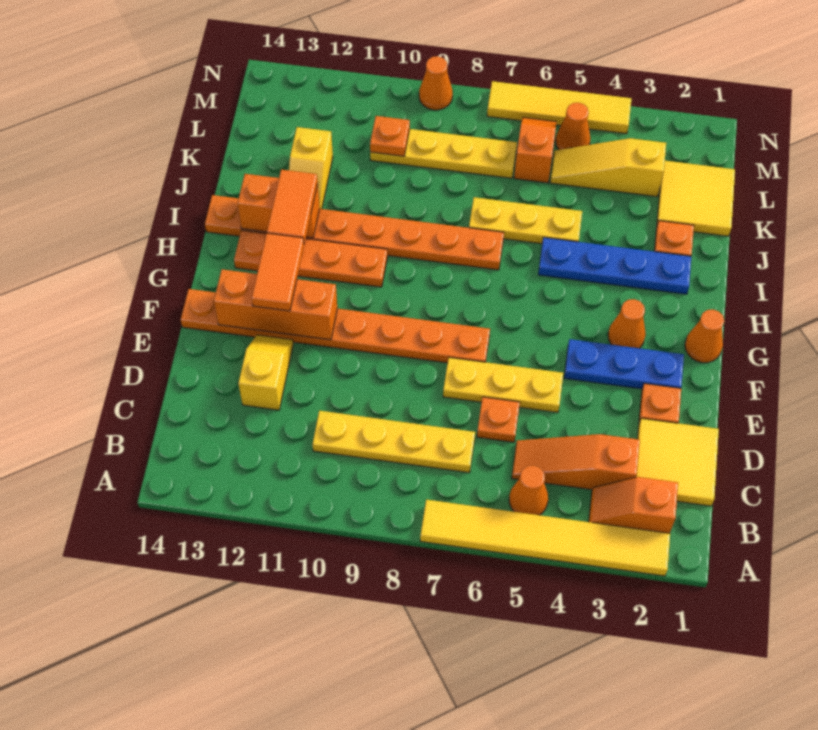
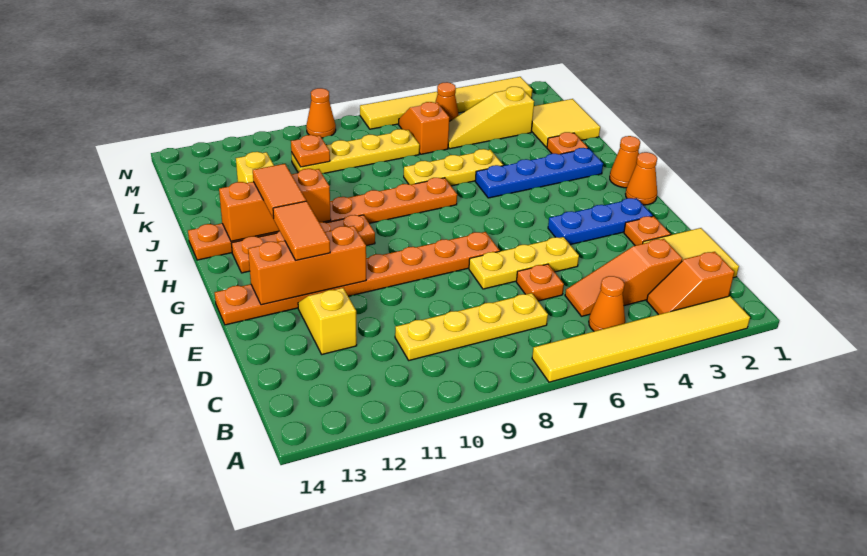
orange 1x1 cone [608,299,646,348] -> orange 1x1 cone moved to [610,136,640,188]
orange 1x2 brick [238,174,320,238] -> orange 1x3 brick [219,169,331,241]
yellow 1x4 tile [487,81,631,134] -> yellow 1x6 tile [360,77,532,129]

